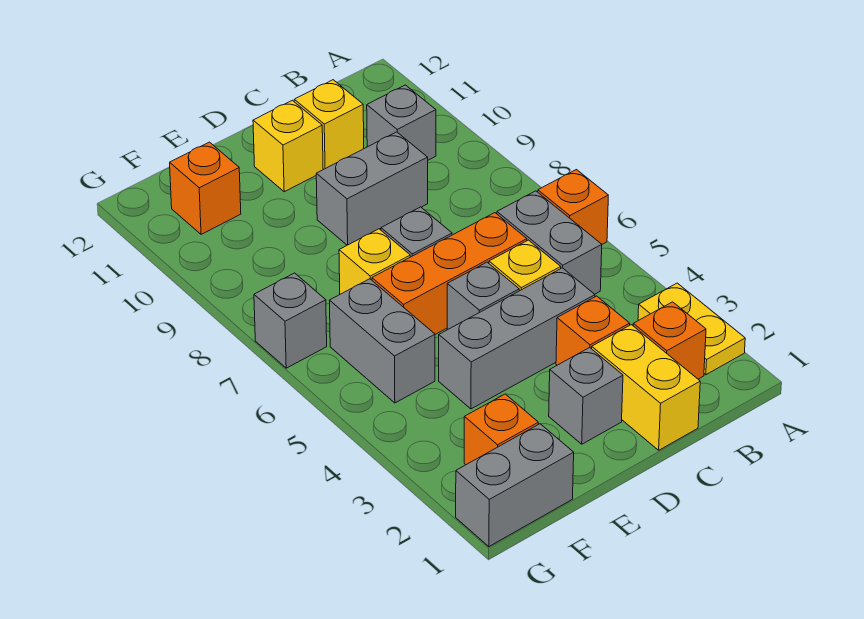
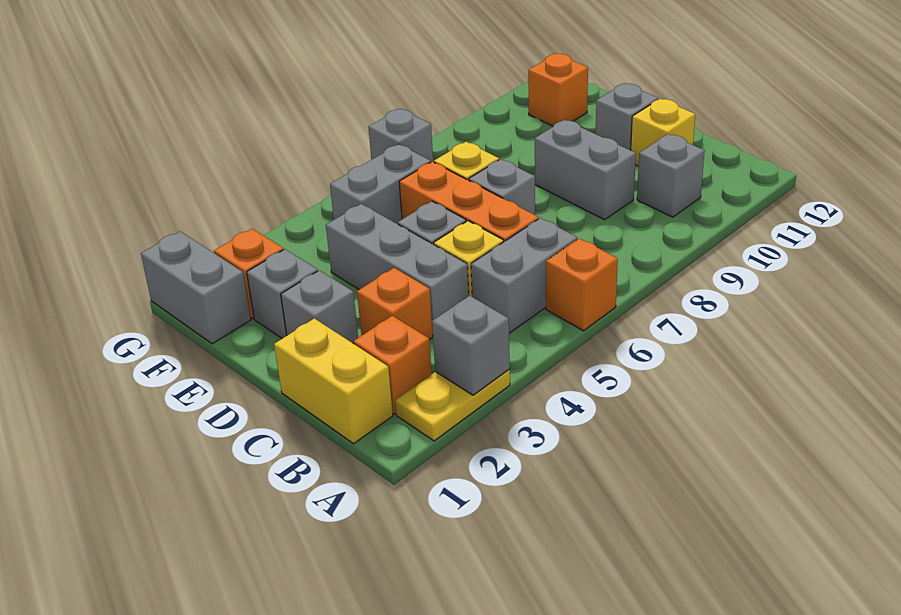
none -> grey 1x1 brick [432,296,510,395]
yellow 1x2 brick [592,325,700,450] -> yellow 1x2 brick turned to [274,318,393,444]
yellow 1x1 brick [253,100,323,192] -> grey 1x1 brick [596,83,658,150]
none -> grey 1x1 brick [247,249,318,339]

